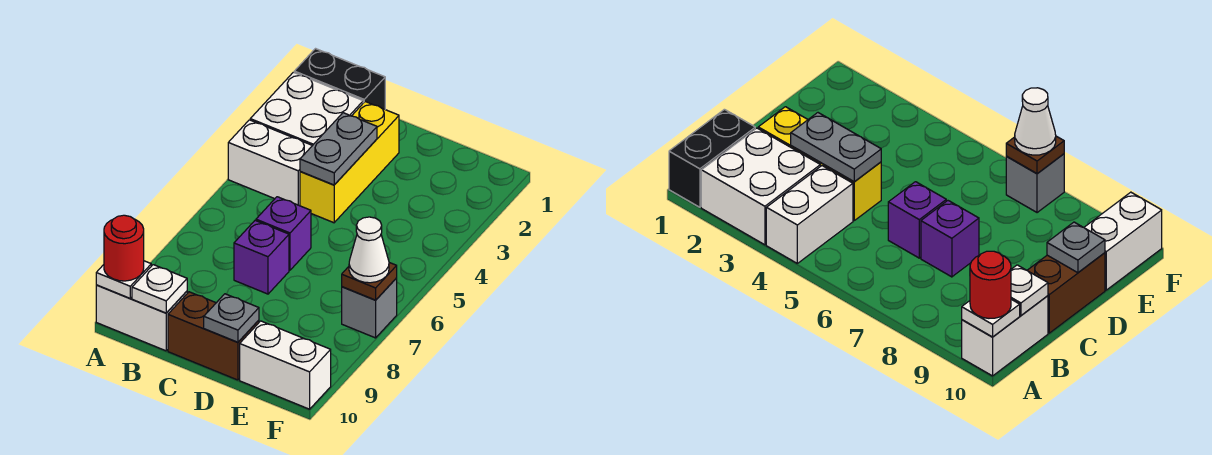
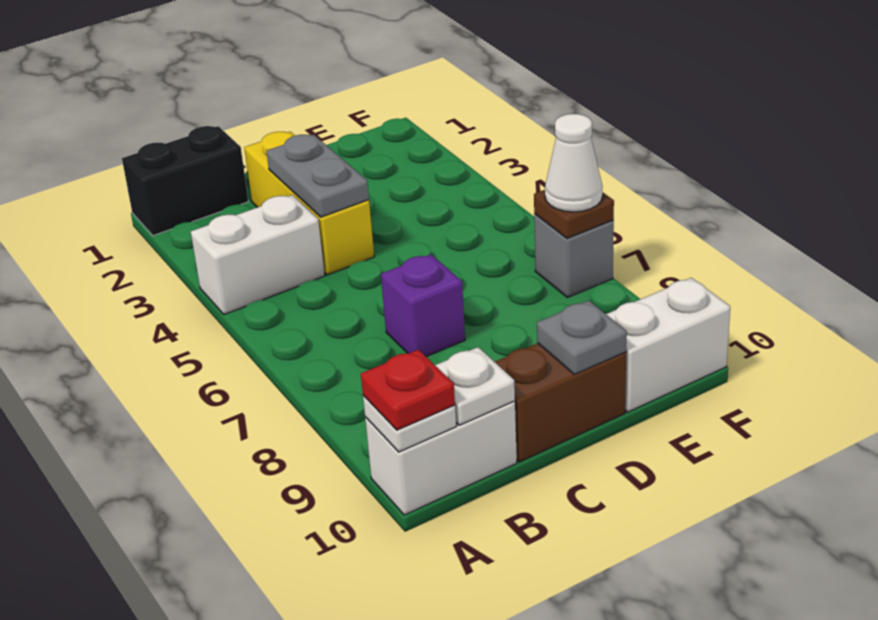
white 2x2 brick [250,72,363,146] -> none
red 1x1 round brick [104,215,144,281] -> red 1x1 plate [361,350,455,430]
purple 1x1 brick [256,197,311,270] -> none

